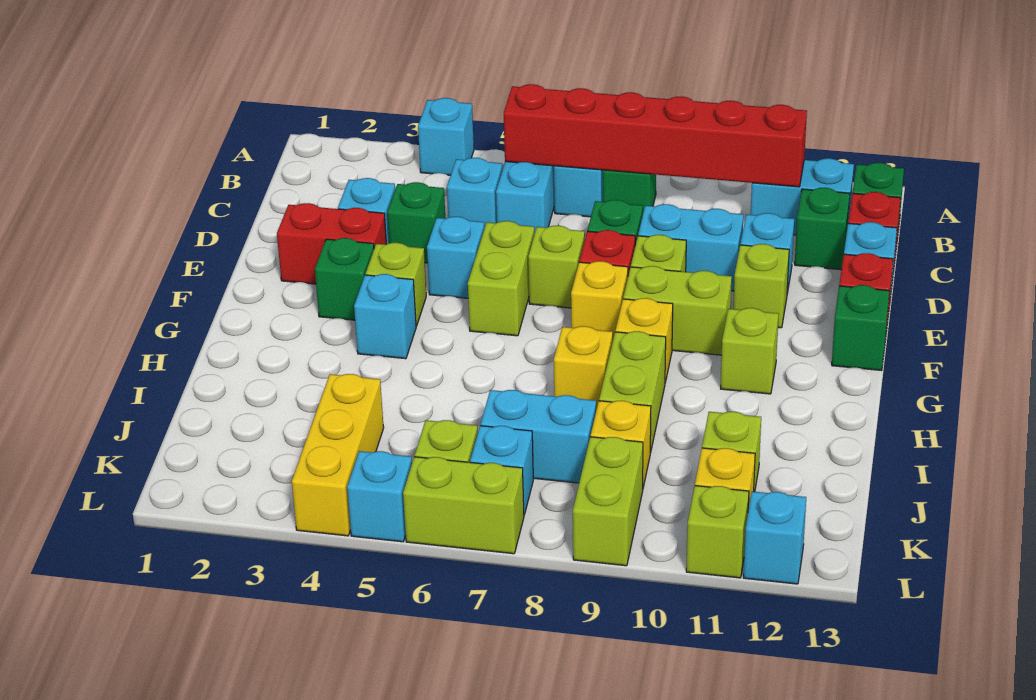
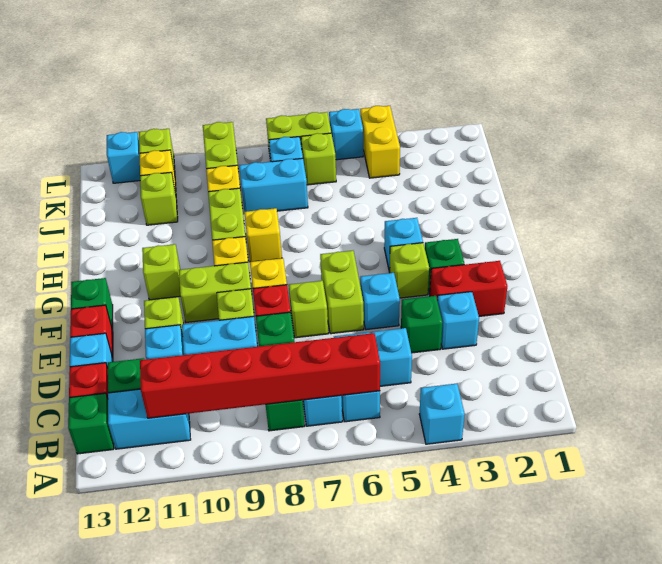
yellow 1x3 brick [292,374,384,536] -> yellow 1x2 brick [360,106,400,178]

